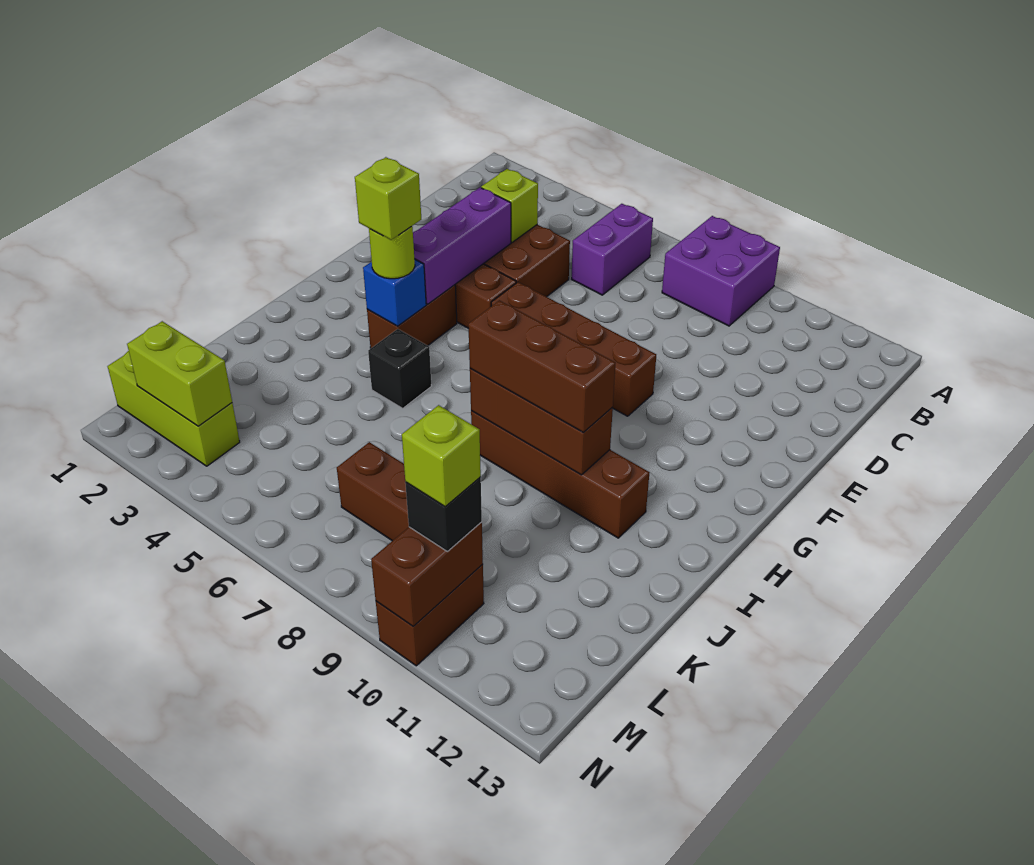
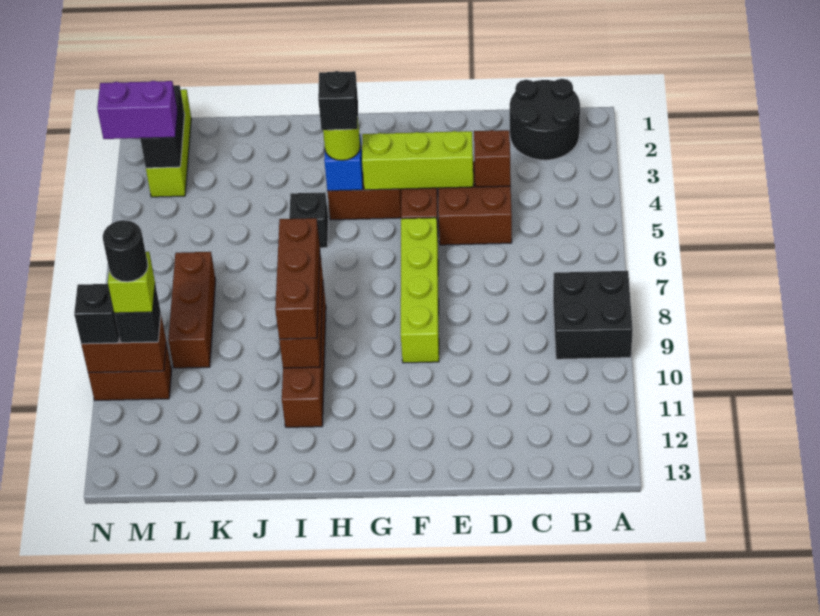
purple 2x2 brick [662,216,780,326] -> black 2x2 brick [553,271,633,359]
none -> black 2x2 round brick [510,79,580,160]
purple 1x2 brick [572,204,653,295] -> purple 1x2 brick moved to [97,81,178,139]
lime 1x1 brick [481,169,538,242] -> brown 1x1 brick [474,130,511,187]
purple 1x3 brick [413,188,511,304] -> lime 1x3 brick [362,131,474,190]
brown 1x4 brick [491,282,656,416] -> lime 1x4 brick [401,218,439,363]
lime 1x1 brick [355,157,421,240] -> black 1x1 brick [318,71,358,130]
lime 1x2 brick [127,321,232,426] -> black 1x2 brick [140,85,185,168]
none -> black 1x1 round brick [103,220,148,282]
none -> black 1x1 brick [74,284,119,344]

